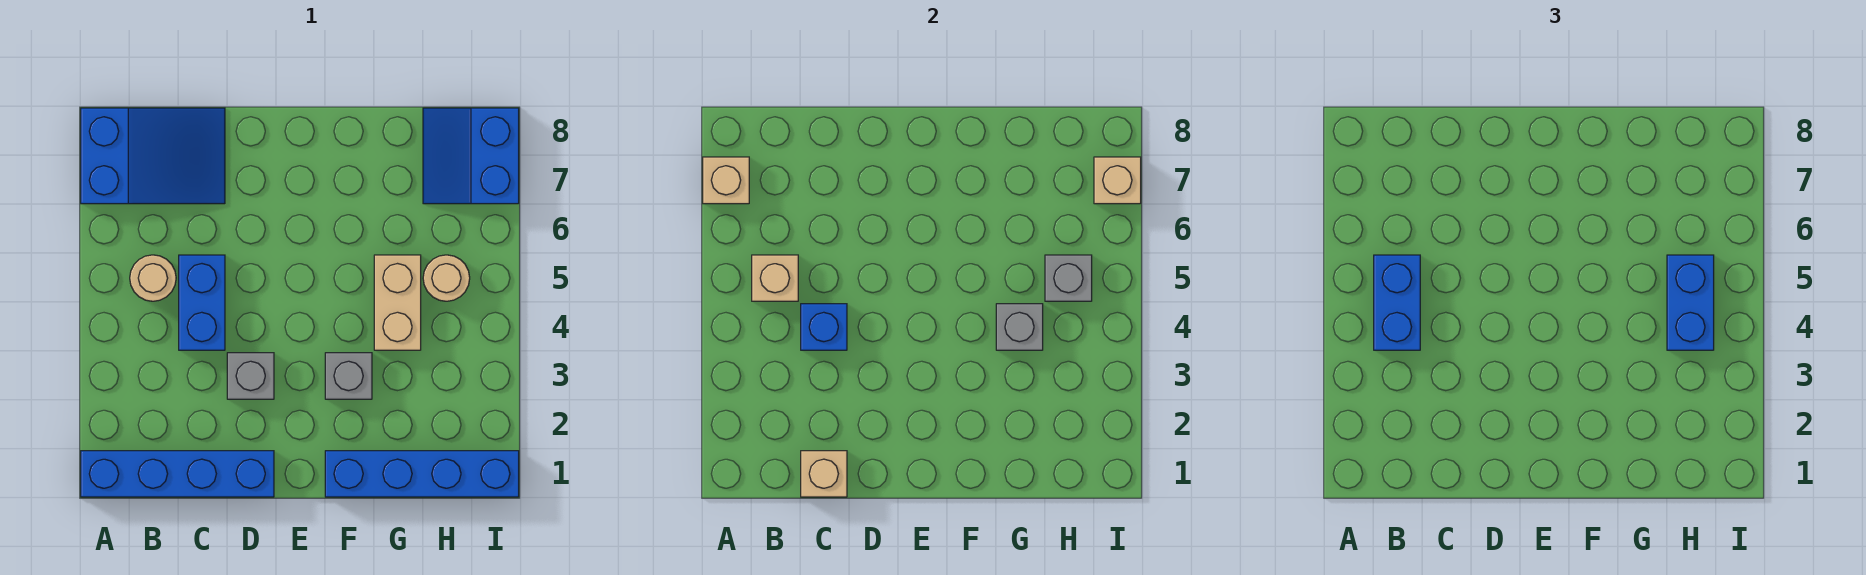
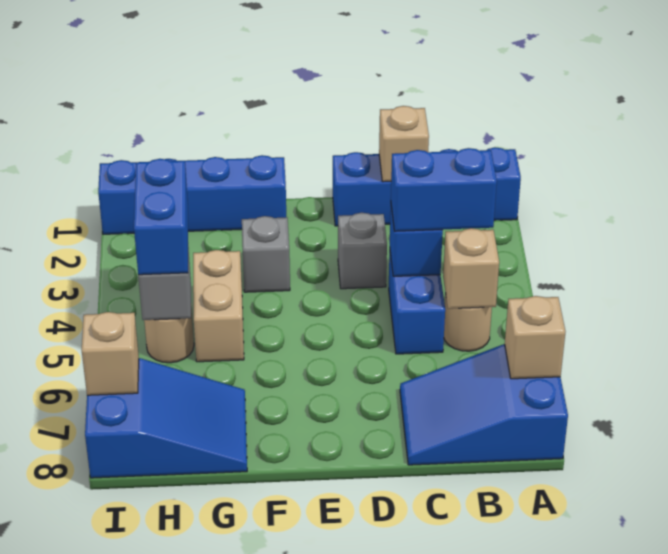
blue 1x2 brick [1374,255,1420,350] -> blue 1x2 brick turned to [391,148,497,231]
grey 1x1 brick [996,304,1043,350] -> none
blue 2x2 slope [423,108,519,204] -> blue 2x3 slope [85,358,247,478]

